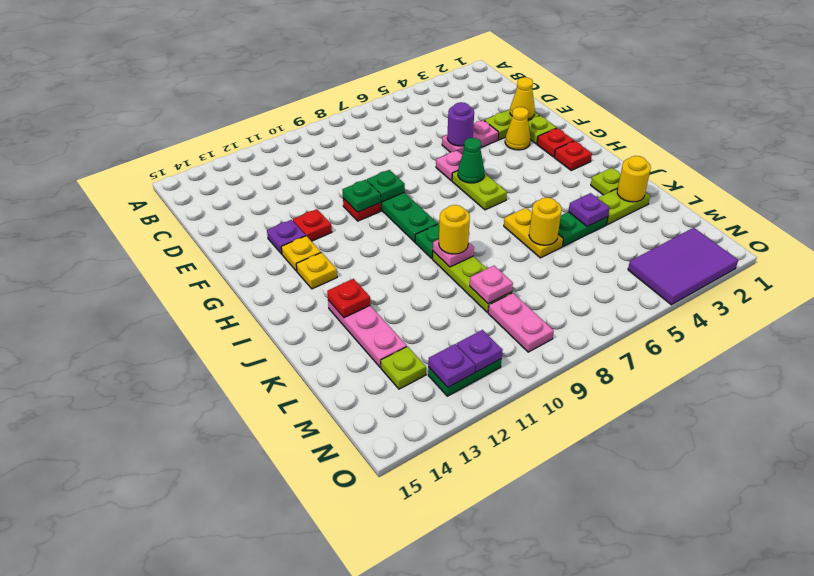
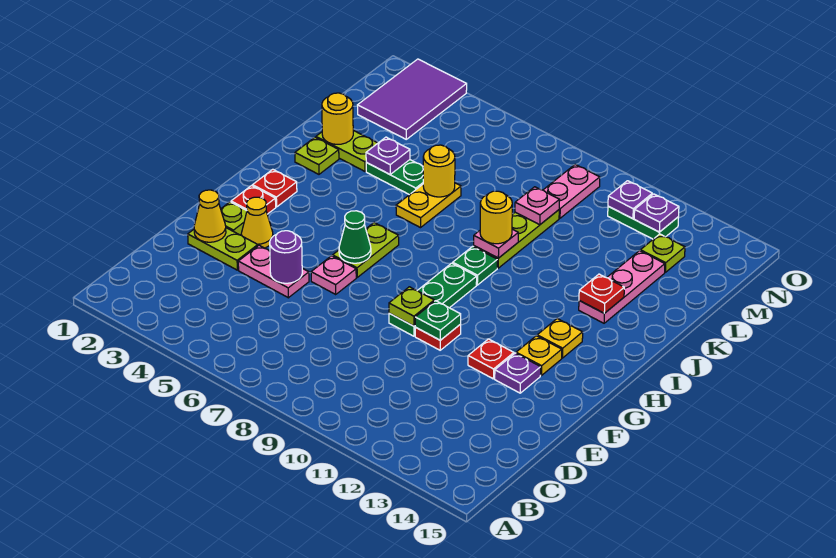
green 1x1 plate [367,170,405,202] -> lime 1x1 plate [389,287,434,326]
purple 2x3 tile [628,228,738,305] -> purple 2x3 tile turned to [358,59,467,139]

